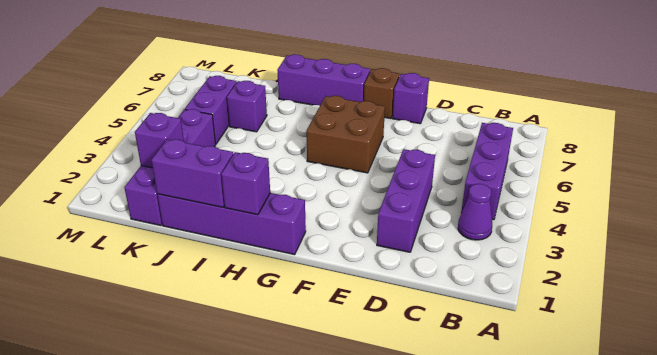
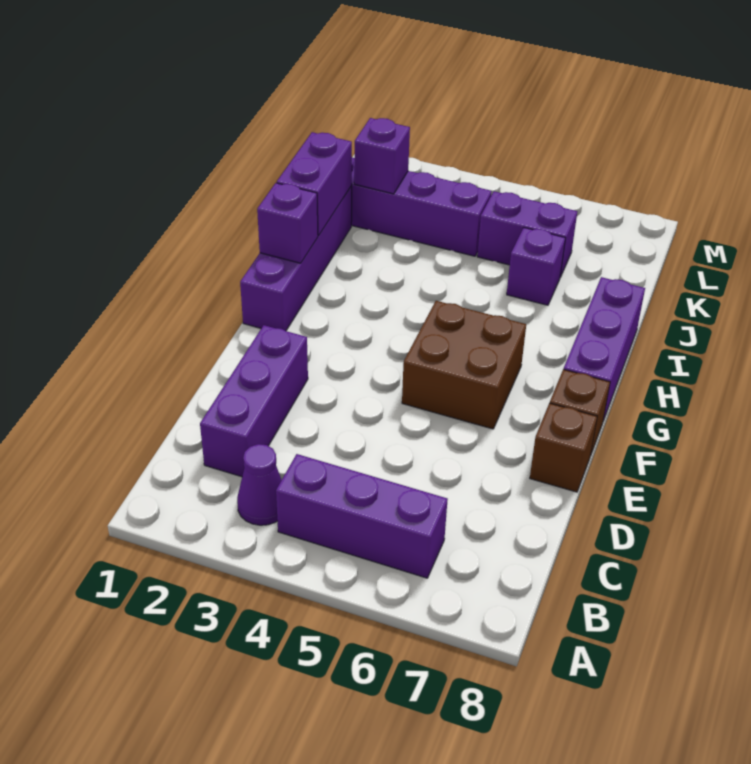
purple 1x3 brick [377,149,435,252] -> purple 1x3 brick turned to [200,325,308,477]
purple 1x1 brick [393,73,429,124] -> brown 1x1 brick [530,403,597,492]

